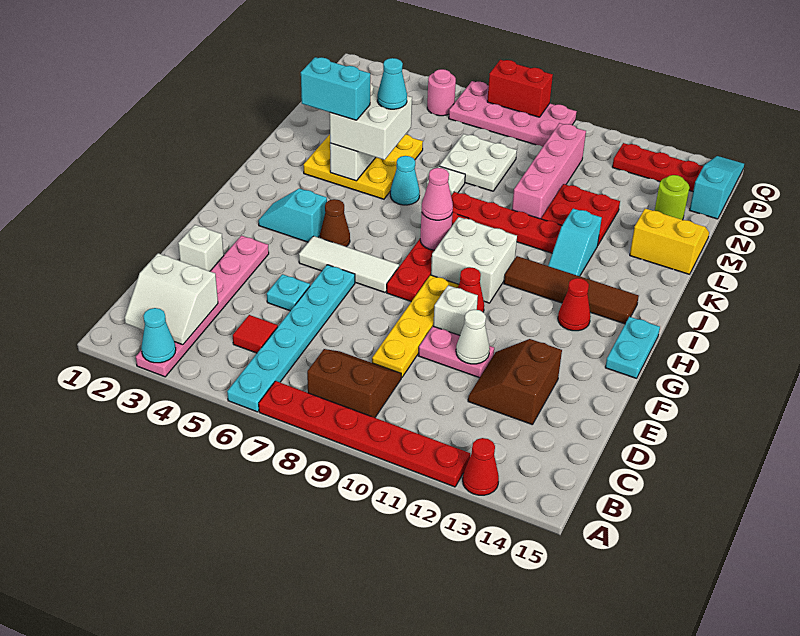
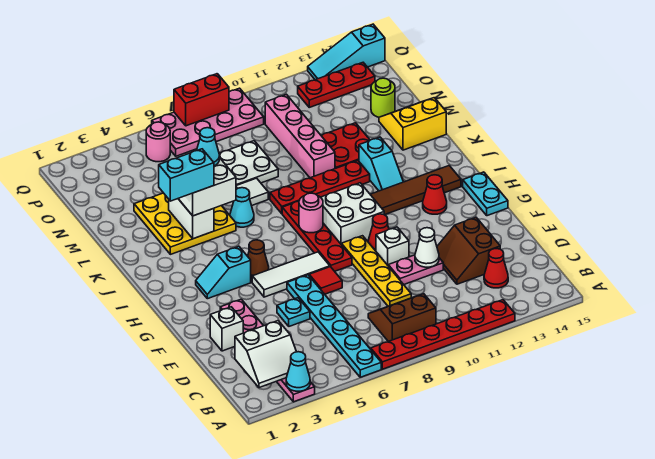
red 1x1 cone [463,438,499,495] -> red 1x1 cone moved to [484,249,508,288]
red 1x1 tile [233,315,278,353] -> red 1x1 tile moved to [309,267,342,294]
pink 1x1 cone [422,168,453,220] -> none
cyan 1x3 slope [690,156,744,219] -> cyan 1x3 slope turned to [308,24,385,80]

